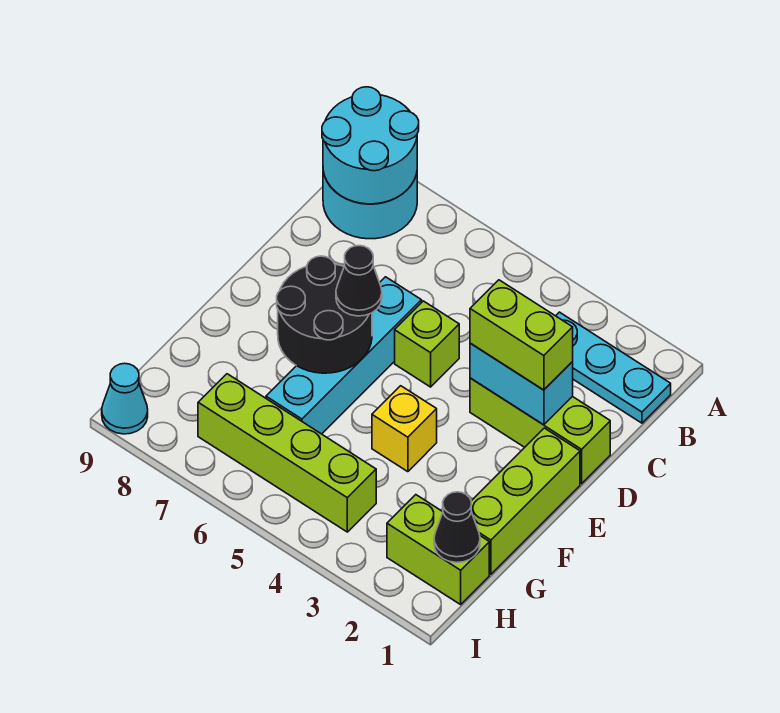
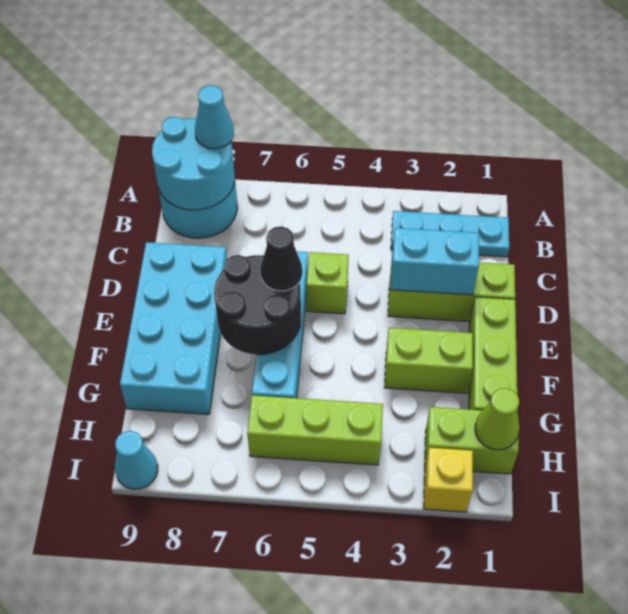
none -> cyan 1x1 cone [195,85,234,149]
lime 1x2 brick [470,280,573,390] -> lime 1x2 brick moved to [384,328,473,393]
none -> cyan 2x4 brick [120,242,227,414]
yellow 1x1 brick [372,386,437,472] -> yellow 1x1 brick moved to [424,448,473,512]
black 1x1 cone [434,492,480,563] -> lime 1x1 cone [475,388,519,450]
lime 1x4 brick [198,374,376,532] -> lime 1x3 brick [247,395,383,465]

